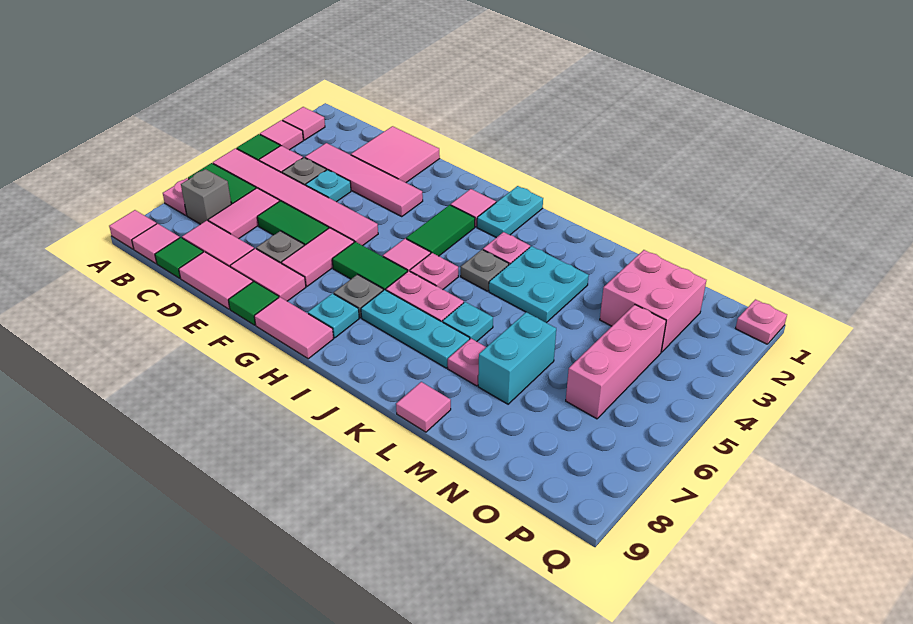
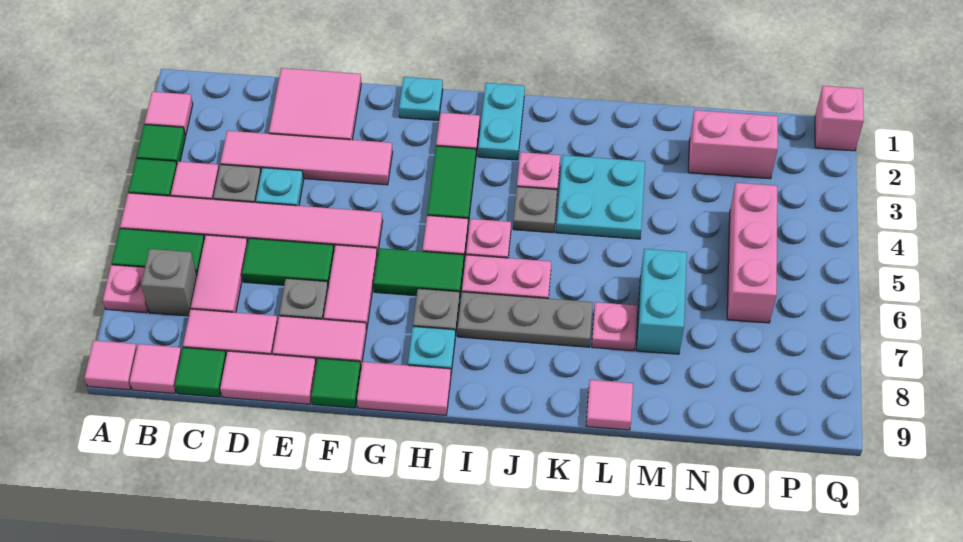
pink 1x1 tile [260,120,303,150] -> green 1x1 tile [137,125,186,164]
cyan 1x3 plate [361,290,470,368] -> grey 1x3 plate [458,292,593,347]
cyan 1x1 plate [443,302,493,341] -> cyan 1x1 plate moved to [399,77,443,120]
pink 2x2 brick [600,250,706,352] -> pink 1x2 brick [688,110,778,179]
pink 1x1 plate [736,299,787,344] -> pink 1x1 brick [815,86,864,151]

